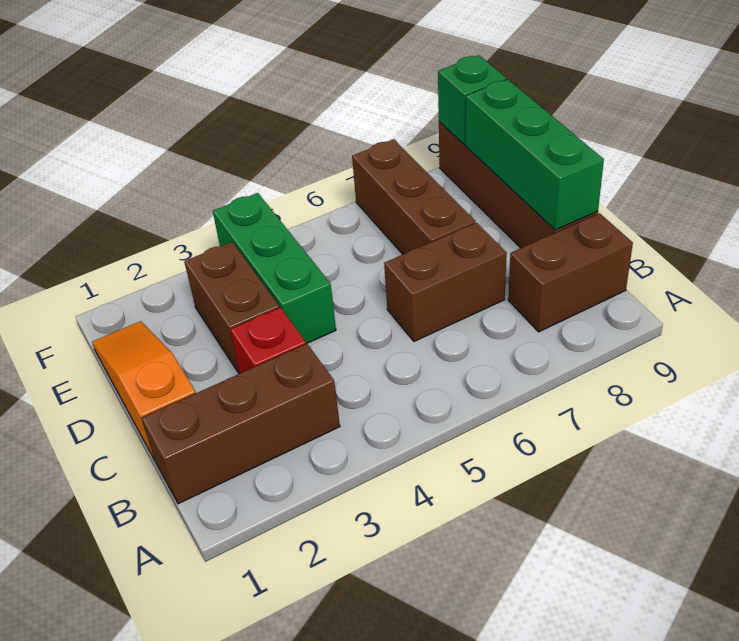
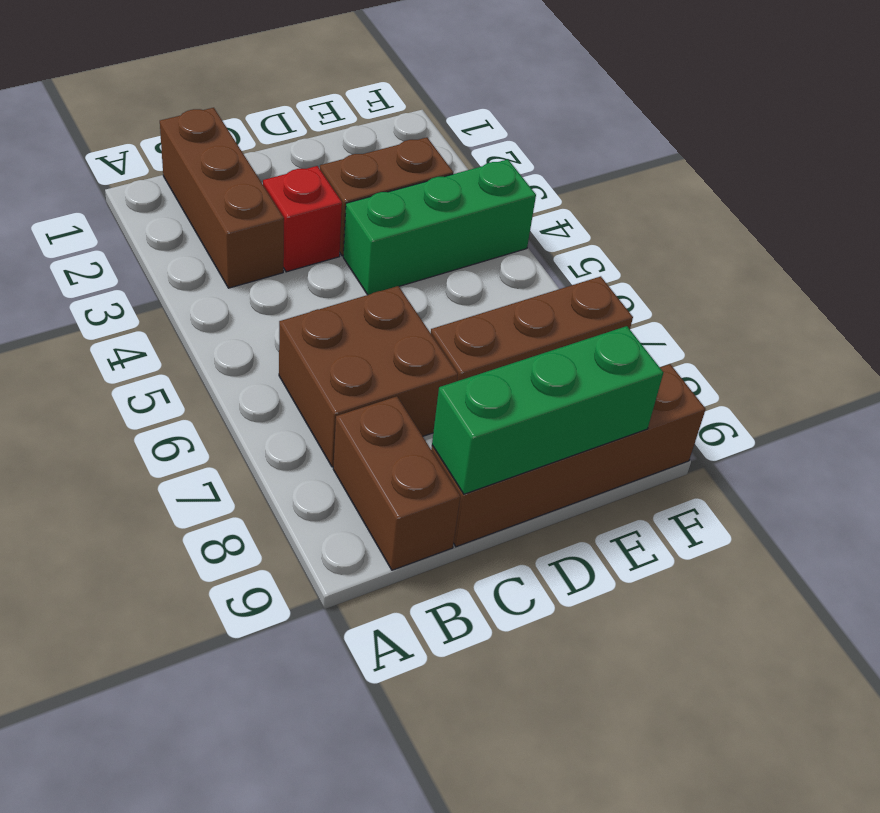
orange 1x3 slope [92,321,196,460] -> none
brown 1x2 brick [384,223,507,341] -> brown 2x2 brick [279,286,458,467]
green 1x1 brick [438,55,507,145] -> none

